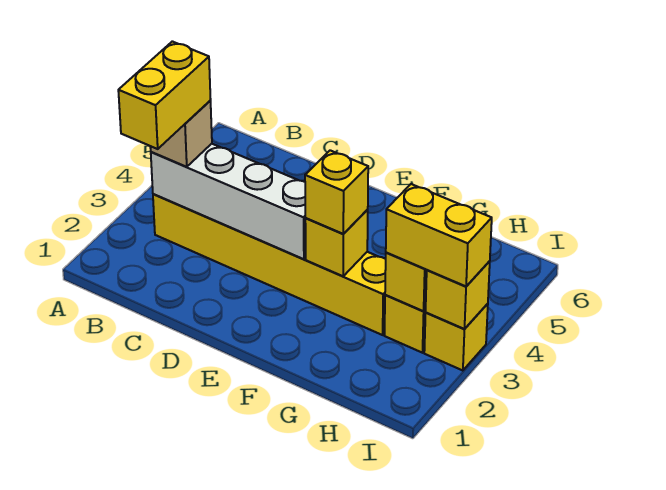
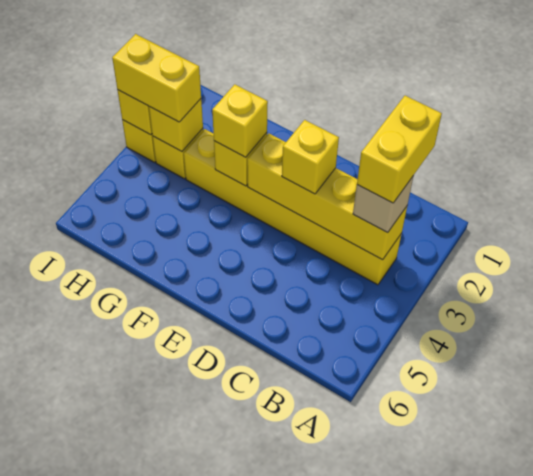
white 1x4 brick [151,144,306,259] -> yellow 1x4 brick [247,133,407,260]
none -> yellow 1x1 brick [282,120,339,194]

